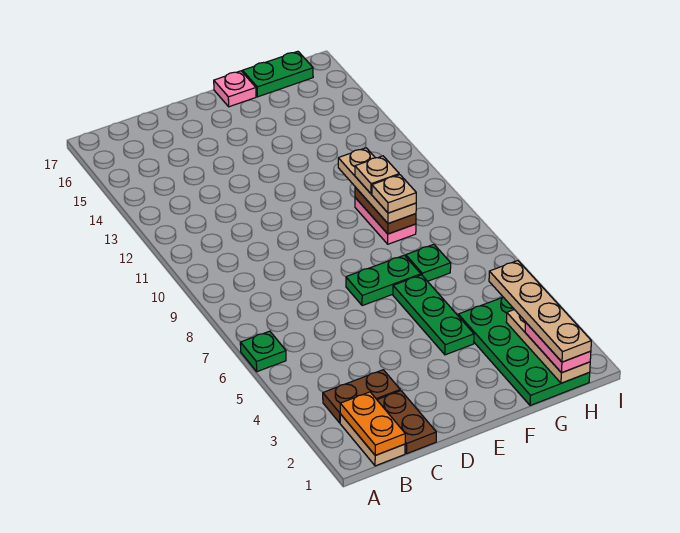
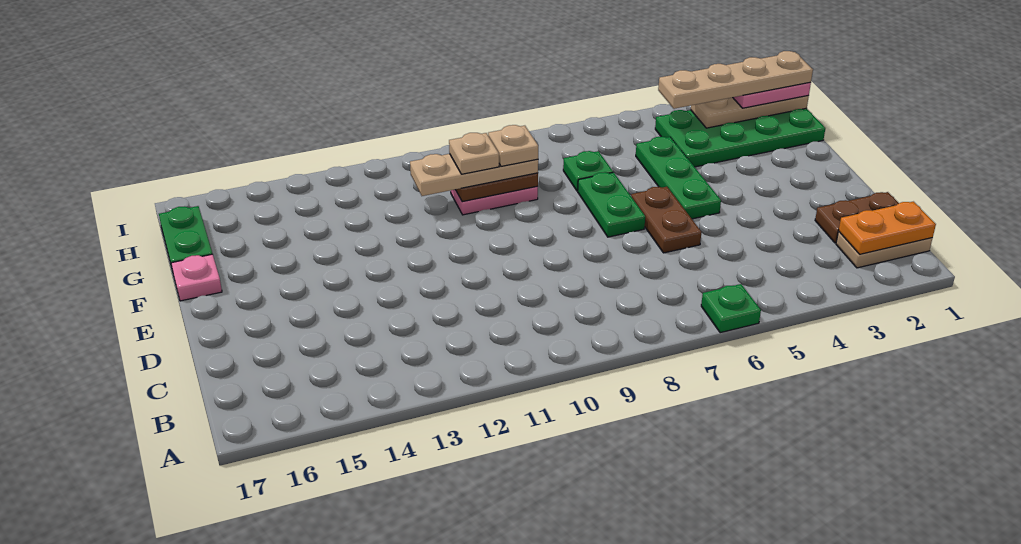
brown 1x2 plate [323,370,400,423] -> brown 1x2 plate moved to [631,187,701,253]
green 1x3 plate [393,275,474,355] -> green 1x3 plate turned to [636,137,721,219]

